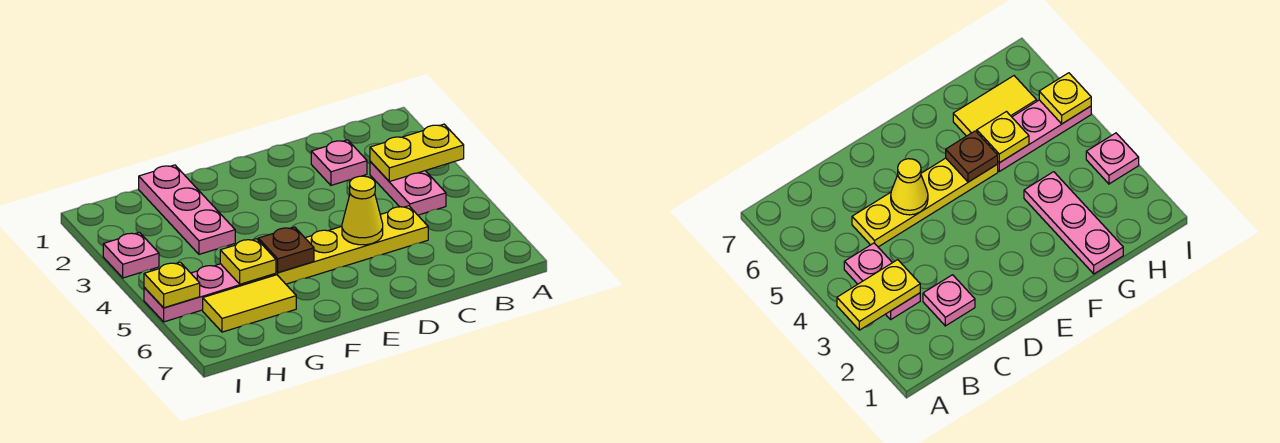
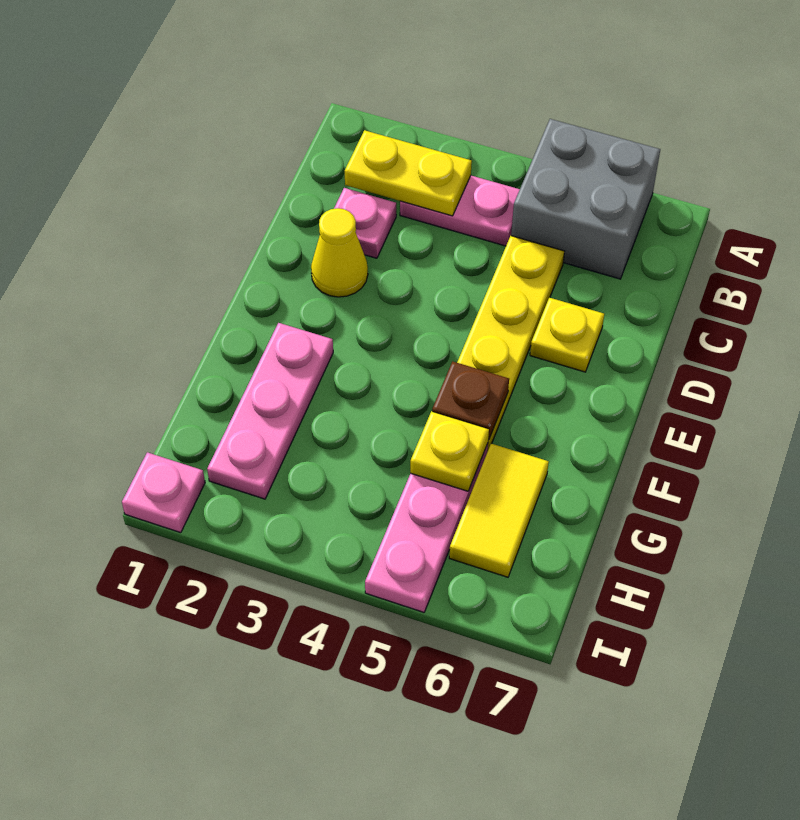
yellow 1x2 plate [370,124,464,182] -> yellow 1x2 plate turned to [345,130,472,216]
none -> grey 2x2 brick [511,119,660,279]
yellow 1x1 cone [342,176,383,245] -> yellow 1x1 cone moved to [311,208,368,297]
pink 1x3 plate [139,165,235,254] -> pink 1x3 plate turned to [207,323,333,499]
pink 1x1 plate [103,232,159,278] -> pink 1x1 plate moved to [122,452,205,533]
yellow 1x1 plate [144,262,200,308] -> yellow 1x1 plate moved to [530,298,604,372]

